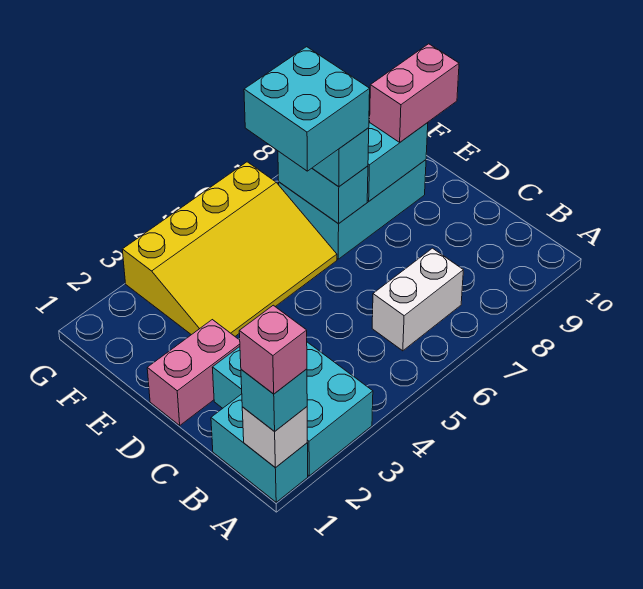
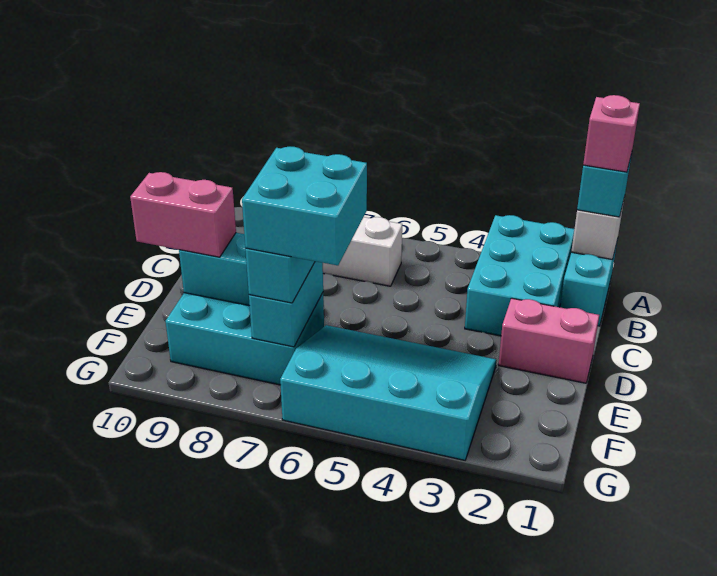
yellow 3x4 slope [122,162,337,336] -> cyan 3x4 slope [280,325,496,460]

